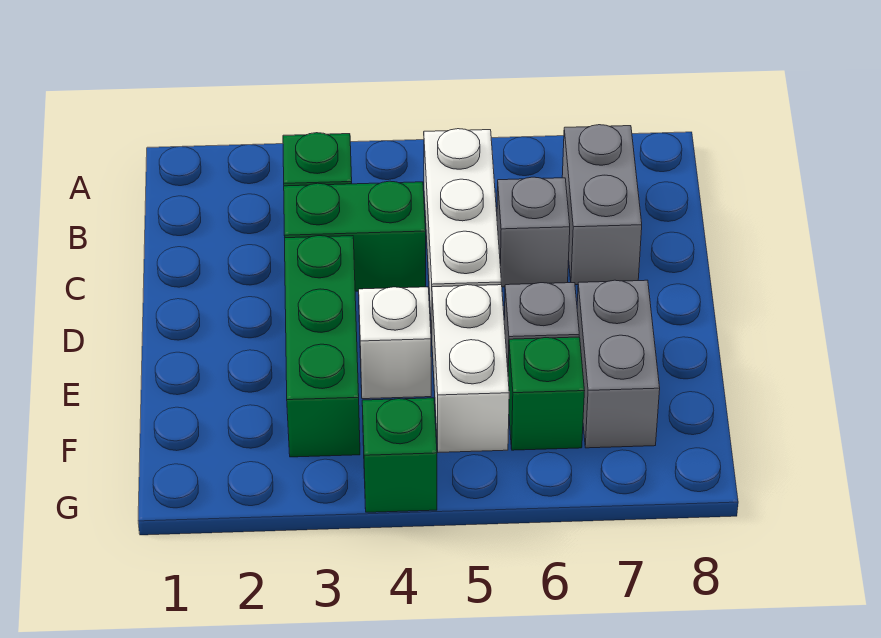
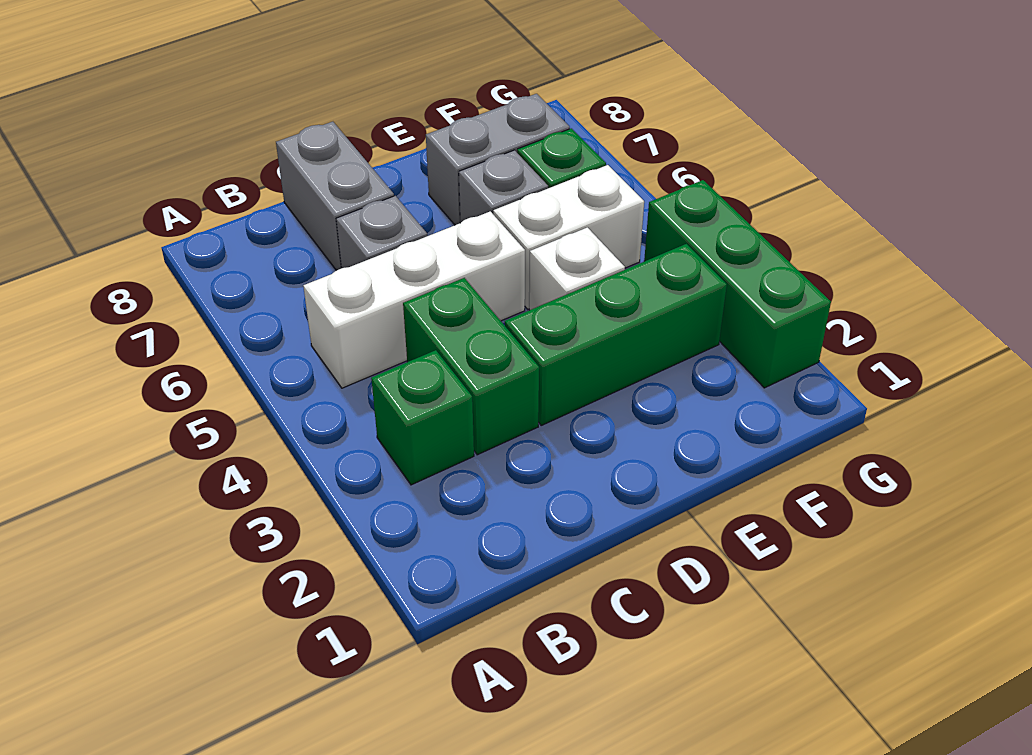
grey 1x2 brick [562,125,642,285] -> grey 1x2 brick turned to [276,122,394,270]
green 1x1 brick [362,398,437,512] -> green 1x3 brick [644,180,831,388]

